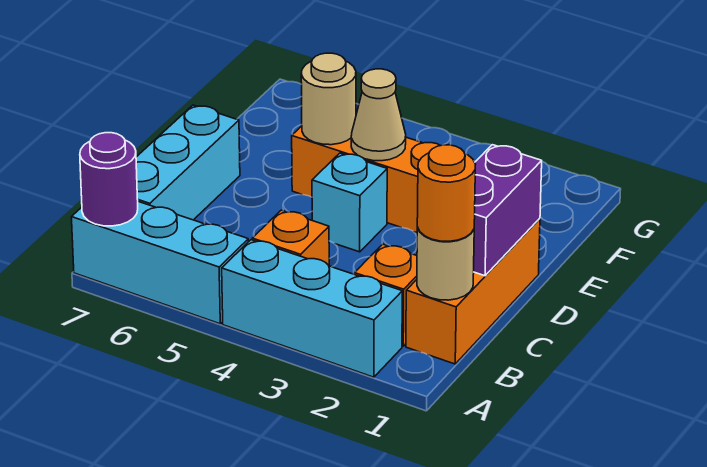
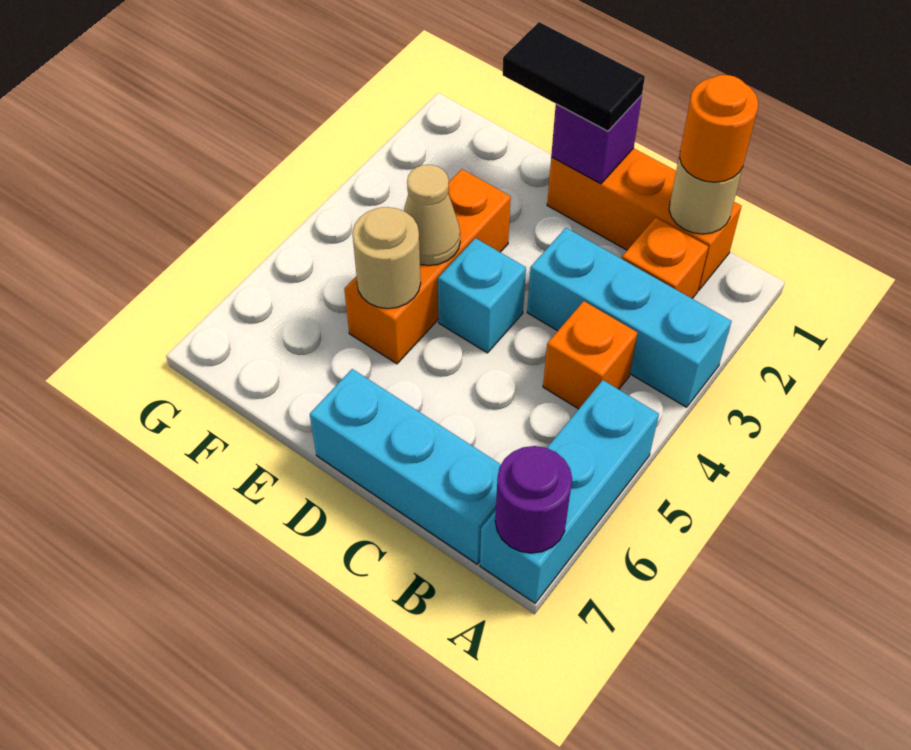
cyan 1x3 brick [222,240,402,377] -> cyan 1x3 brick turned to [527,228,731,407]
purple 1x2 brick [474,145,542,276] -> purple 1x1 brick [551,95,642,184]
none -> black 1x2 tile [503,22,645,131]

